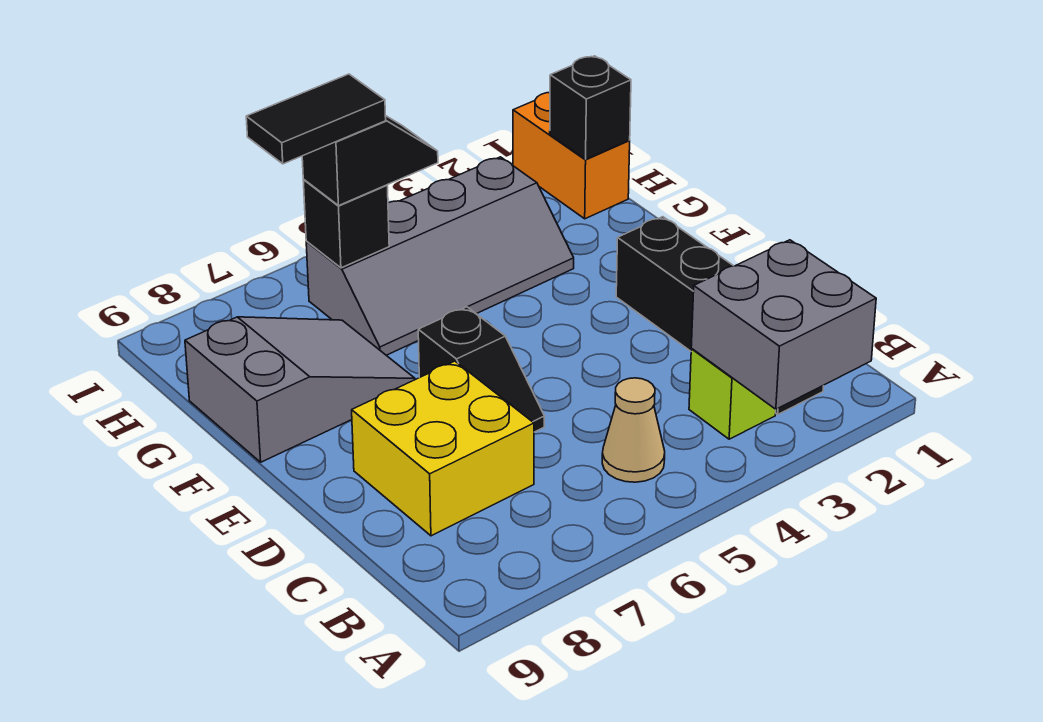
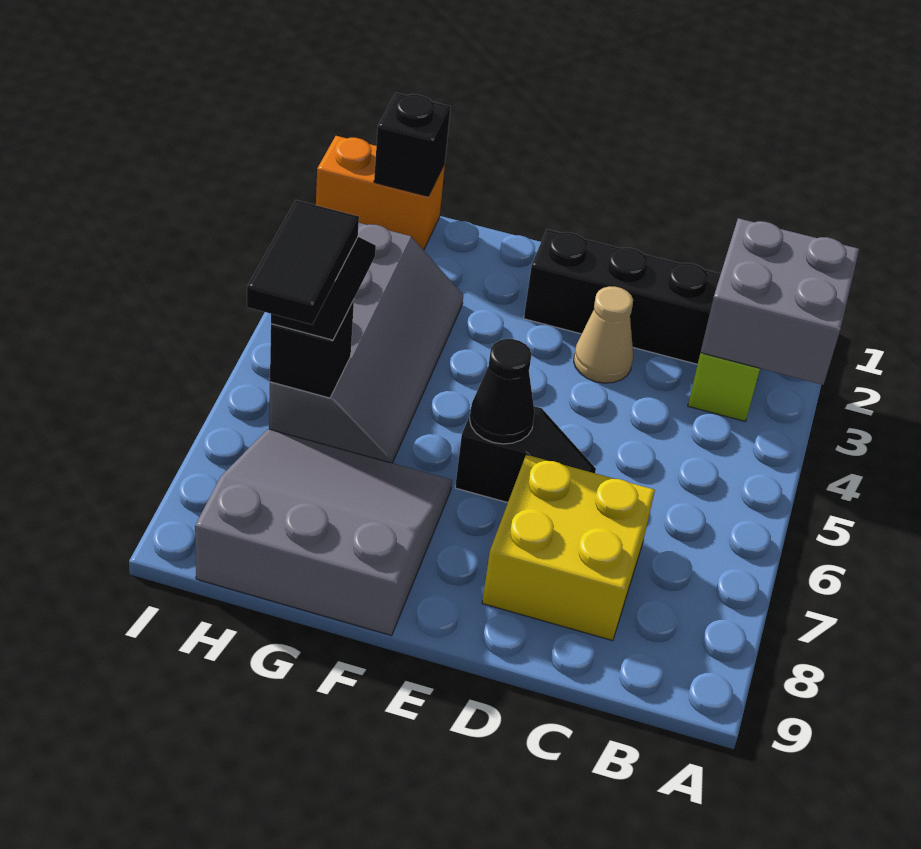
tan 1x1 cone [602,378,665,482] -> tan 1x1 cone moved to [574,286,633,383]
none -> black 1x1 cone [470,339,535,444]
grey 2x3 slope [185,317,415,462] -> grey 3x3 slope [195,429,452,636]

